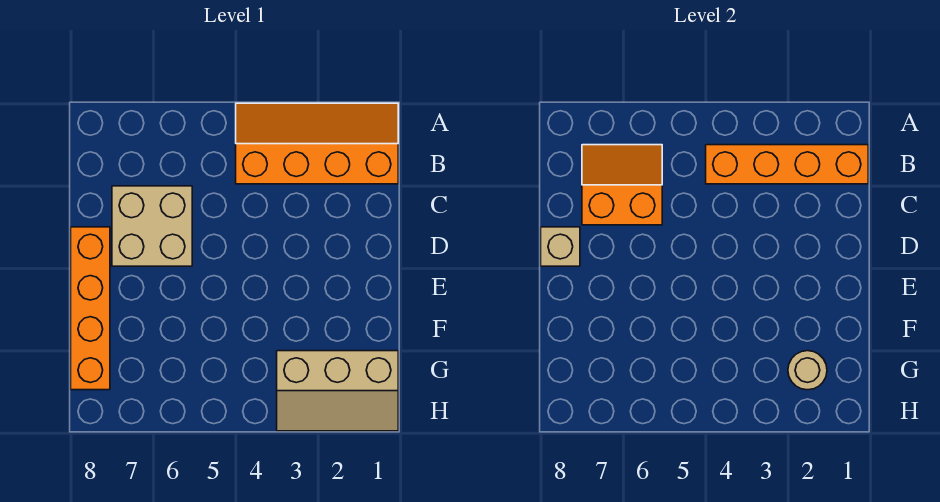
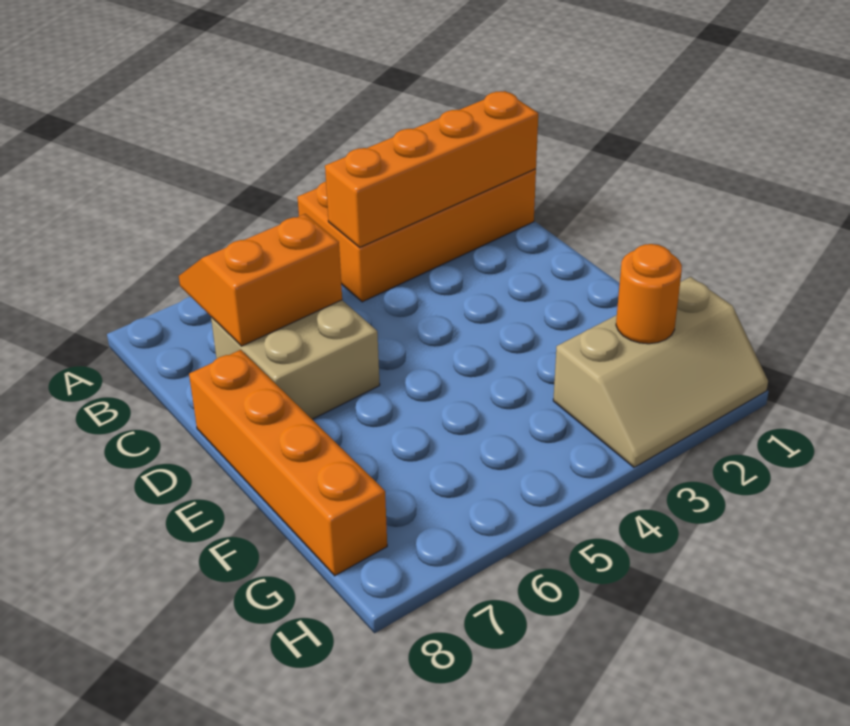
orange 2x4 slope [236,103,398,184] -> orange 2x4 brick [297,169,536,302]
tan 1x1 brick [541,227,580,266] -> none
tan 1x1 round brick [788,351,827,390] -> orange 1x1 round brick [616,244,682,344]

